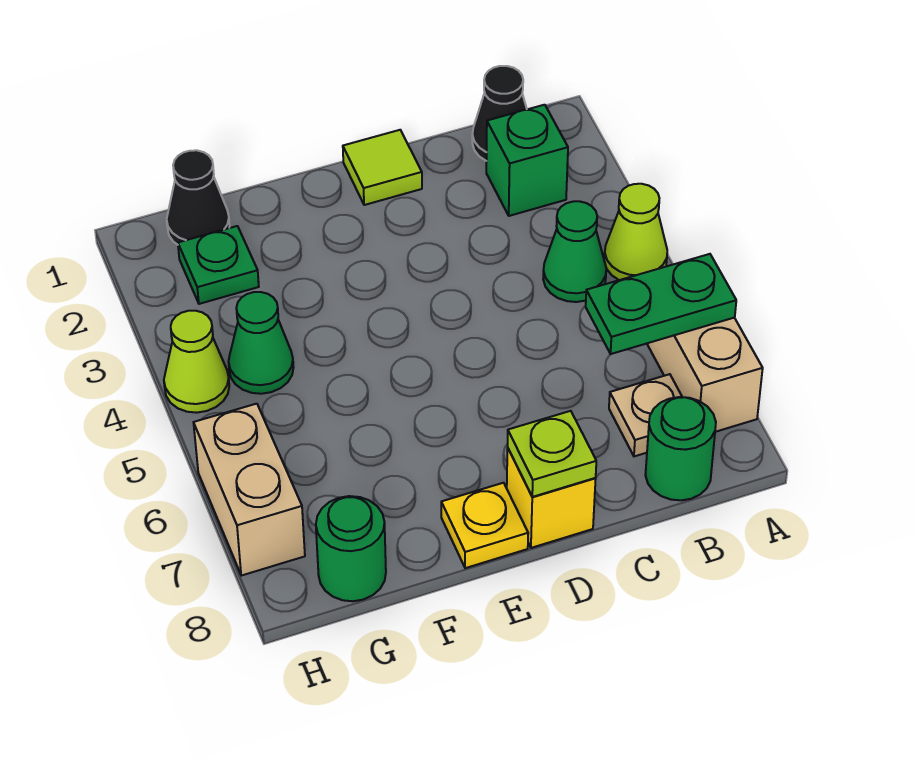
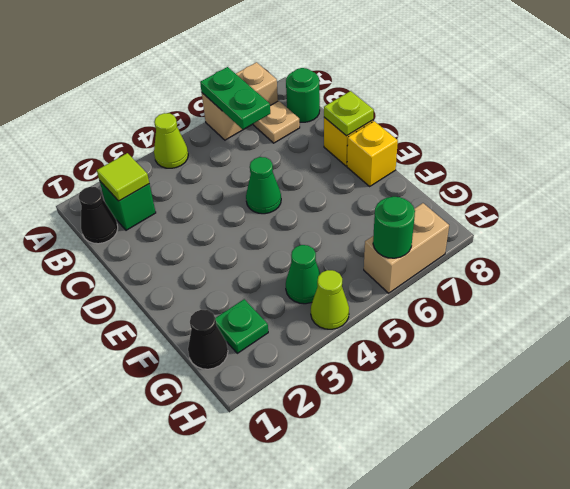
green 1x1 cone [543,201,606,302] -> green 1x1 cone moved to [246,157,281,214]
lime 1x1 tile [343,130,422,205] -> lime 1x1 tile moved to [97,153,149,201]
yellow 1x1 plate [441,483,528,568] -> yellow 1x1 brick [347,121,398,186]
green 1x1 round brick [316,496,386,601] -> green 1x1 round brick moved to [373,197,415,258]

